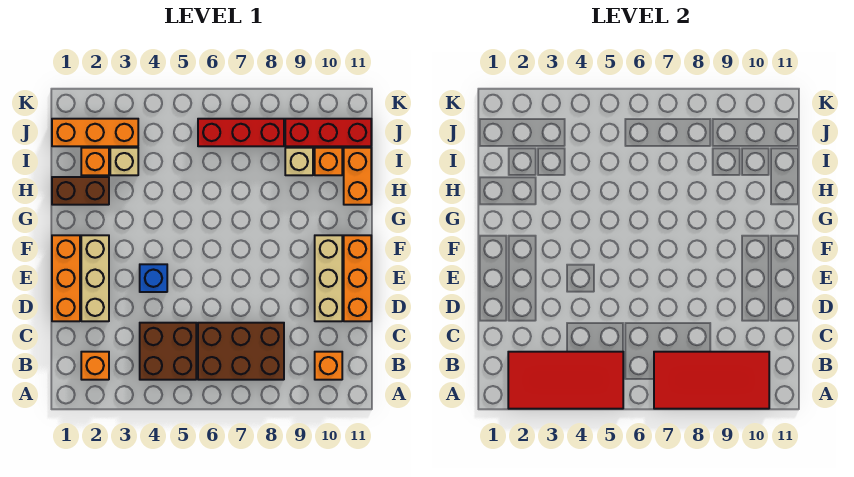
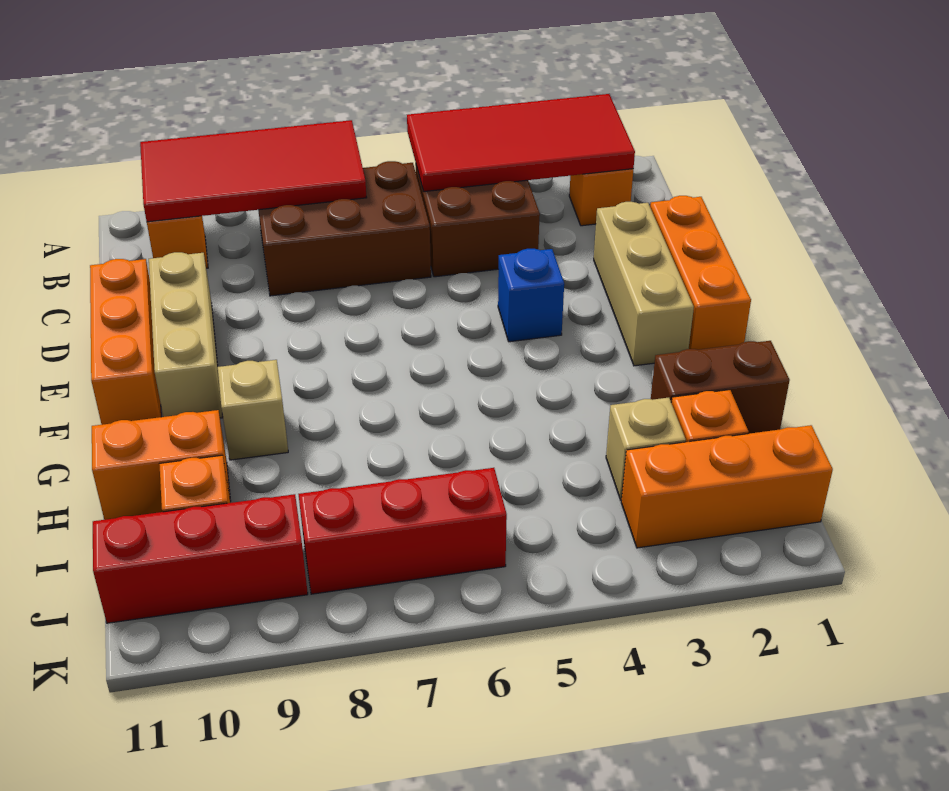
orange 1x2 brick [344,148,371,205] -> orange 1x2 brick turned to [92,410,231,520]
tan 1x1 brick [285,148,313,175] -> tan 1x1 brick moved to [218,360,288,460]

